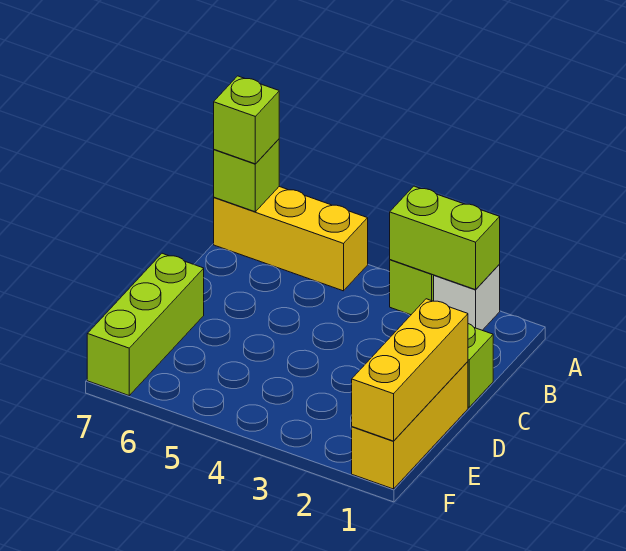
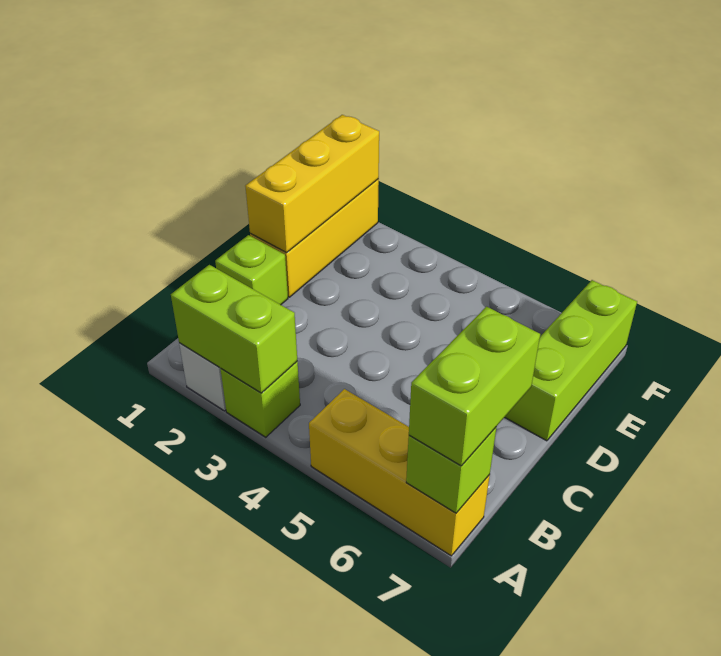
lime 1x1 brick [214,76,279,164] -> lime 1x2 brick [409,307,540,466]

